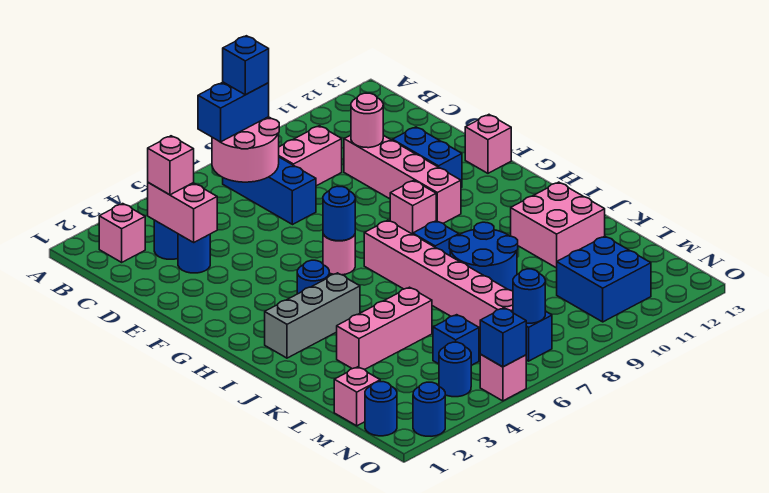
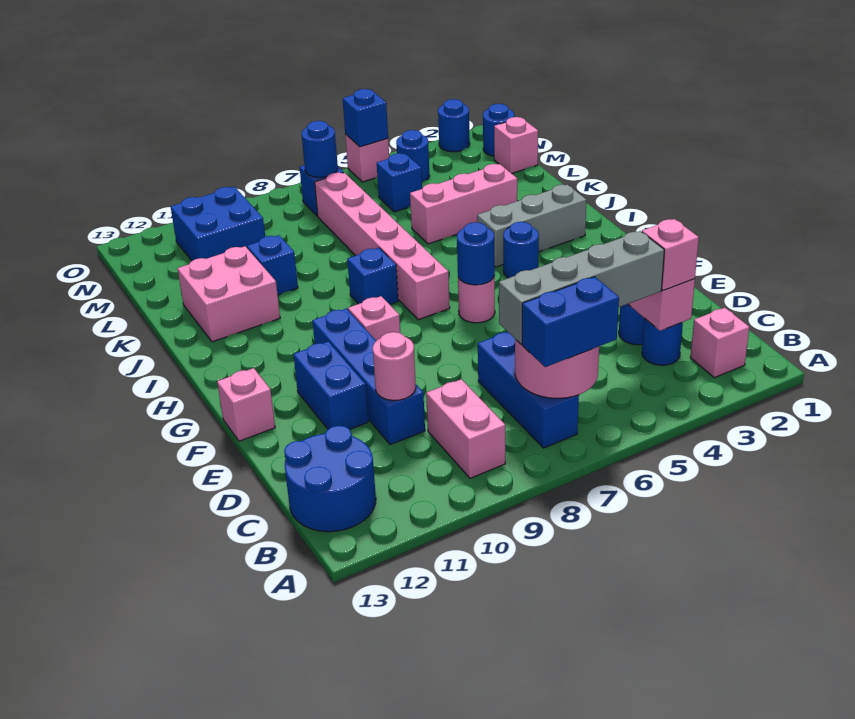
blue 1x1 brick [223,36,269,95] -> blue 1x1 brick moved to [247,235,298,295]
none -> grey 1x4 brick [499,231,664,344]
pink 1x2 brick [279,126,342,186] -> pink 1x2 brick turned to [426,379,505,478]
pink 1x4 brick [344,135,461,223] -> blue 1x4 brick [312,308,425,445]
blue 2x2 round brick [449,222,518,291] -> blue 2x2 round brick moved to [284,426,376,532]

